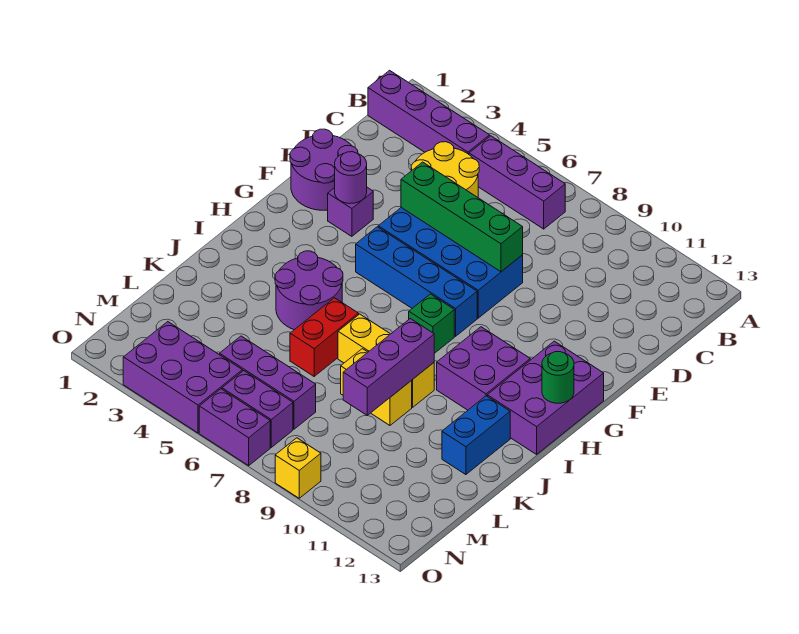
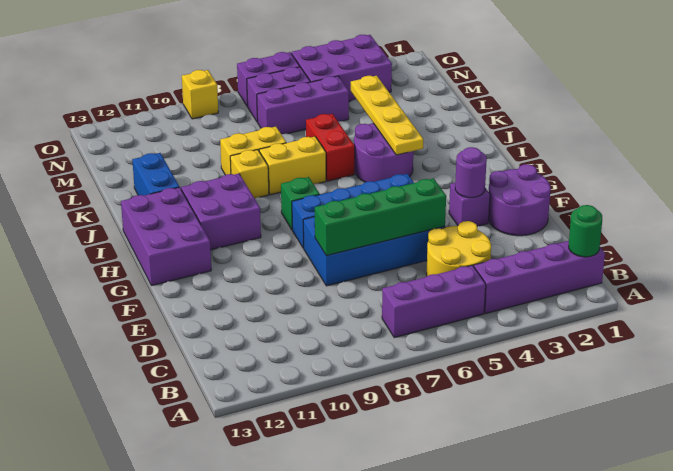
green 1x1 round brick [542,352,574,403] -> green 1x1 round brick moved to [569,205,602,257]
none -> yellow 1x4 plate [351,76,423,155]
purple 1x3 brick [343,318,434,416] -> none

